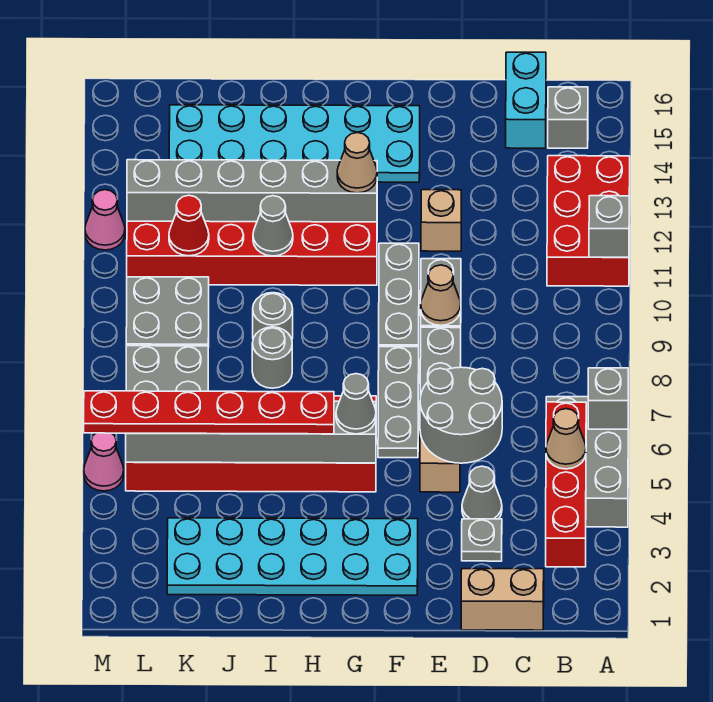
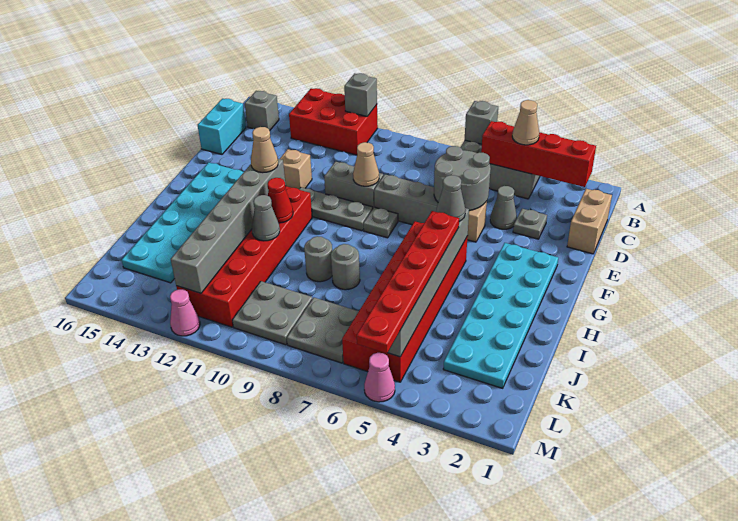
cyan 1x2 brick [506,52,546,148] -> cyan 1x2 brick turned to [198,99,246,154]
grey 1x3 plate [378,347,419,458] -> grey 1x1 plate [363,207,398,238]
red 1x1 cone [169,195,209,256] -> red 1x1 cone moved to [268,178,293,223]

